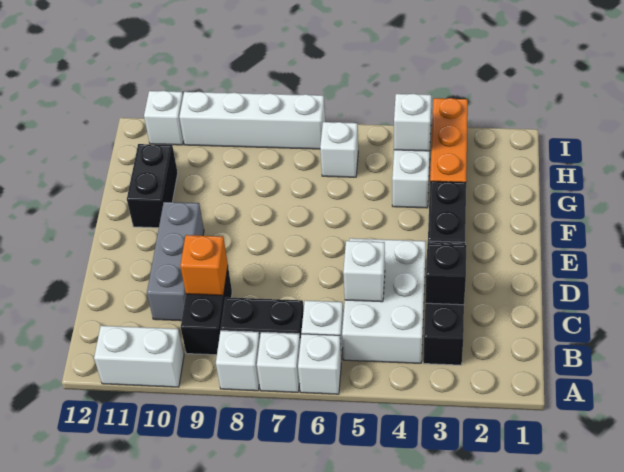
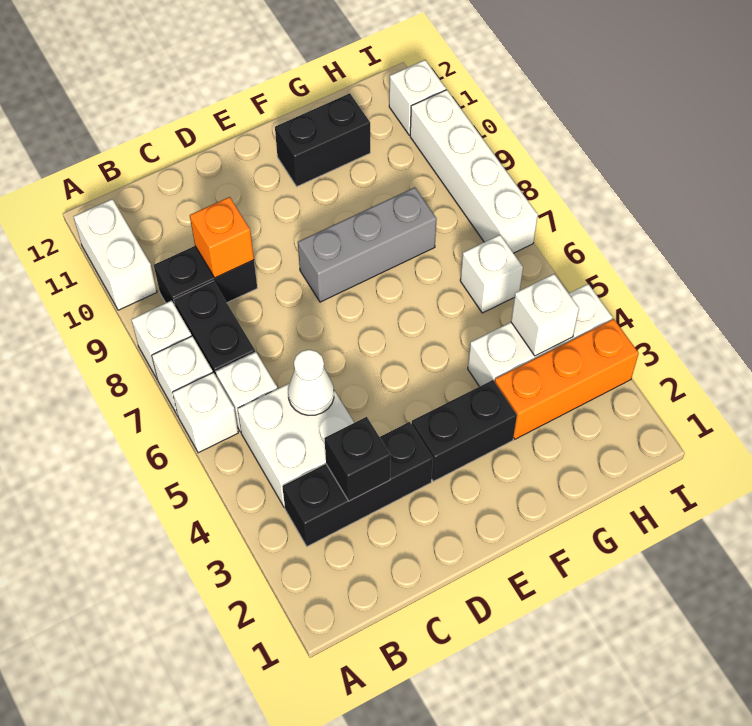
white 2x3 brick [342,238,426,363] -> white 2x2 brick [237,383,354,507]
white 1x1 brick [343,241,385,302] -> white 1x1 cone [288,350,334,415]
grey 1x3 brick [147,202,204,321] -> grey 1x3 brick moved to [298,187,437,302]

